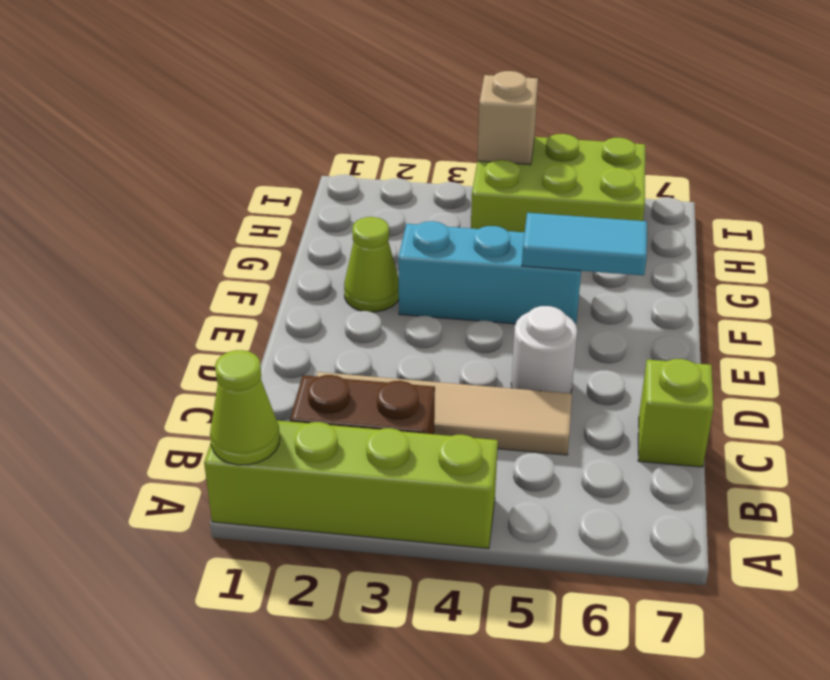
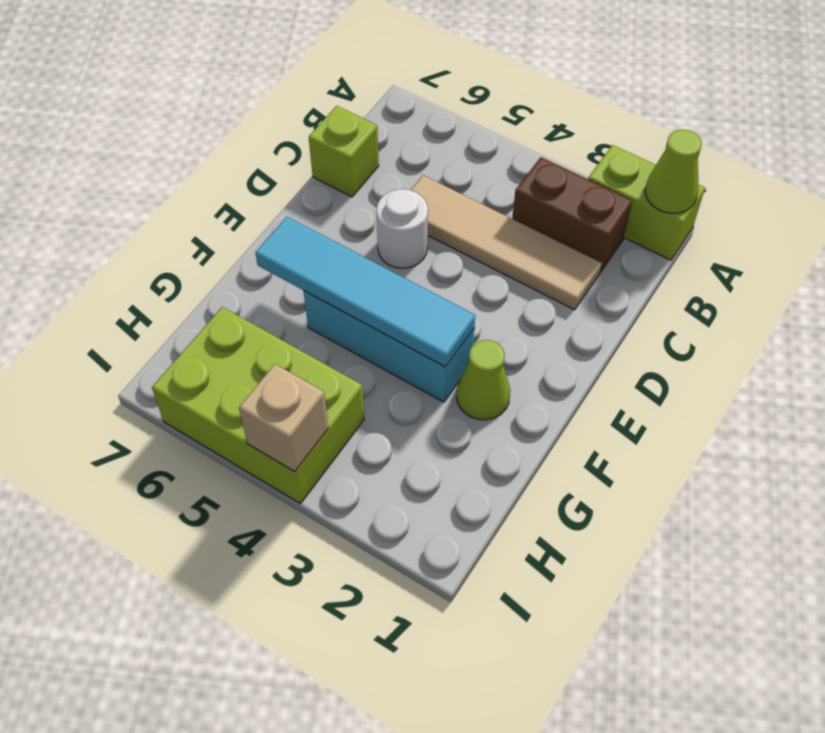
lime 1x4 brick [204,421,498,549] -> lime 1x2 brick [588,145,705,260]
cyan 1x2 tile [522,213,647,275] -> cyan 1x4 tile [255,217,475,367]

